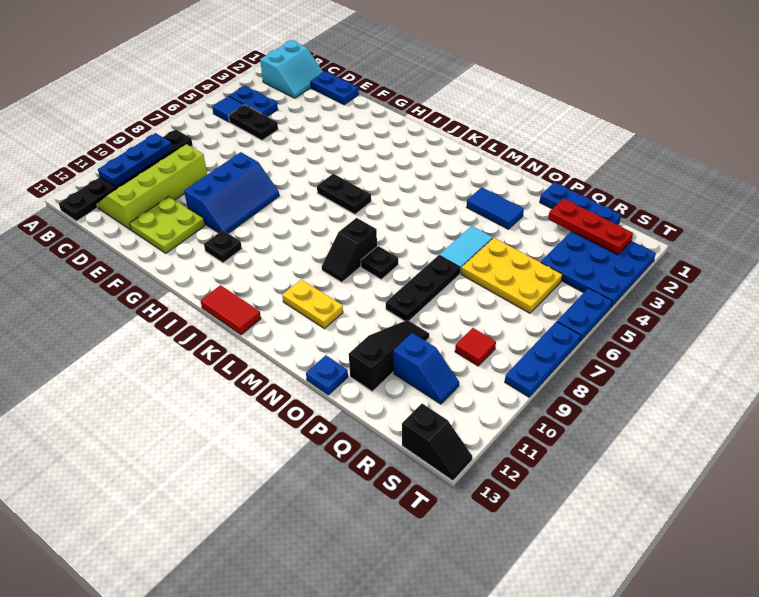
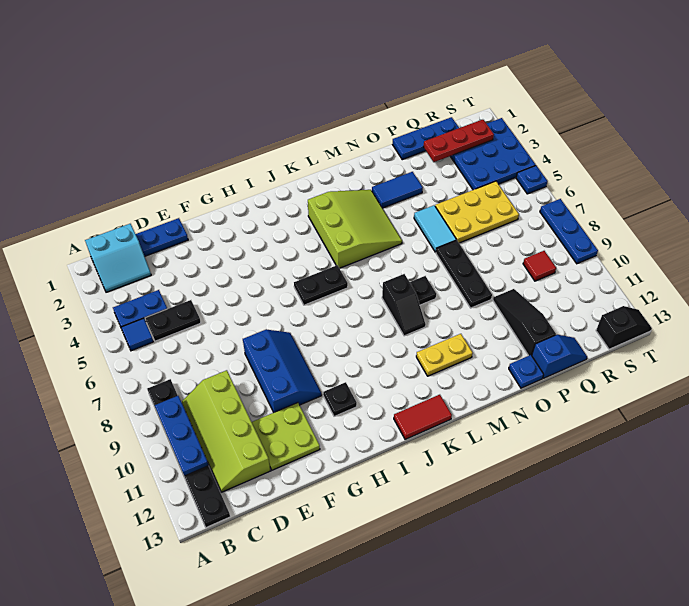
cyan 2x2 slope [260,40,323,98] -> cyan 2x2 slope turned to [85,224,151,292]
none -> lime 3x3 slope [308,190,402,268]
blue 1x2 slope [393,333,459,404] -> blue 1x2 slope moved to [532,335,587,378]
blue 1x2 plate [557,288,612,341] -> blue 1x1 plate [516,166,548,194]

